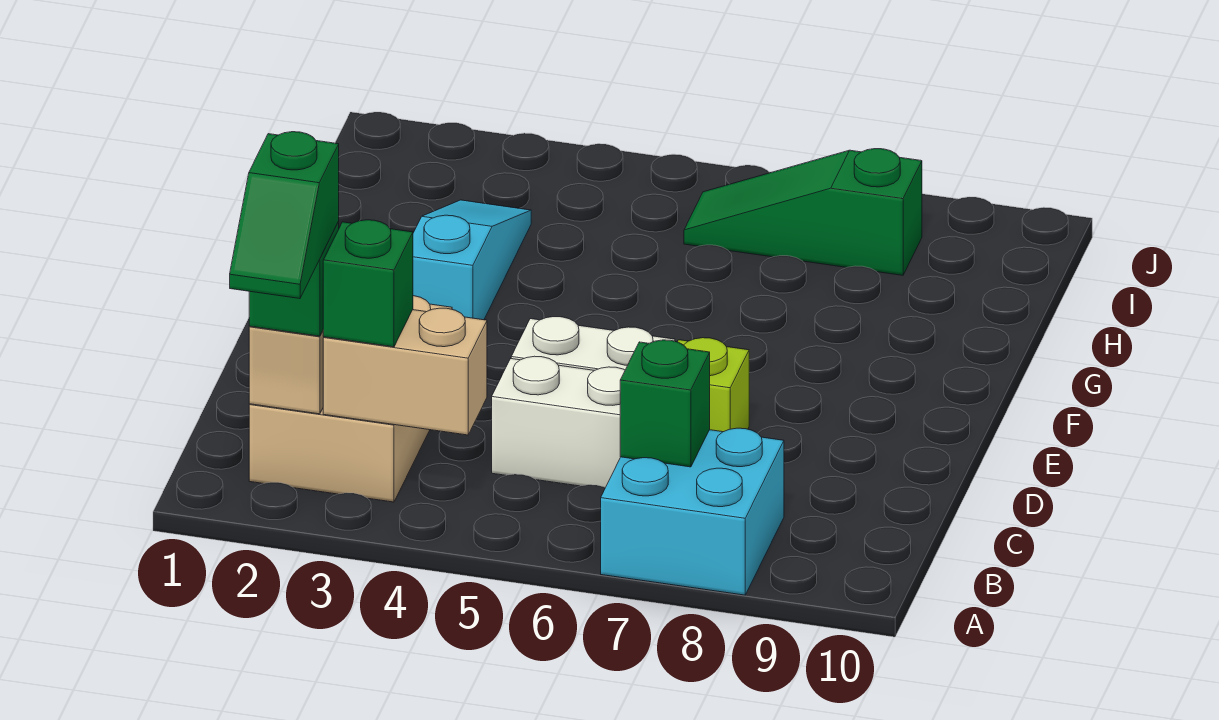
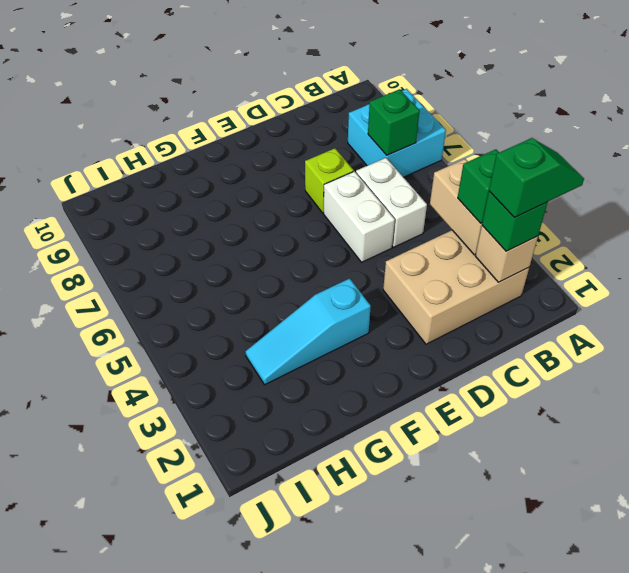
green 1x3 slope [684,149,922,275] -> none

